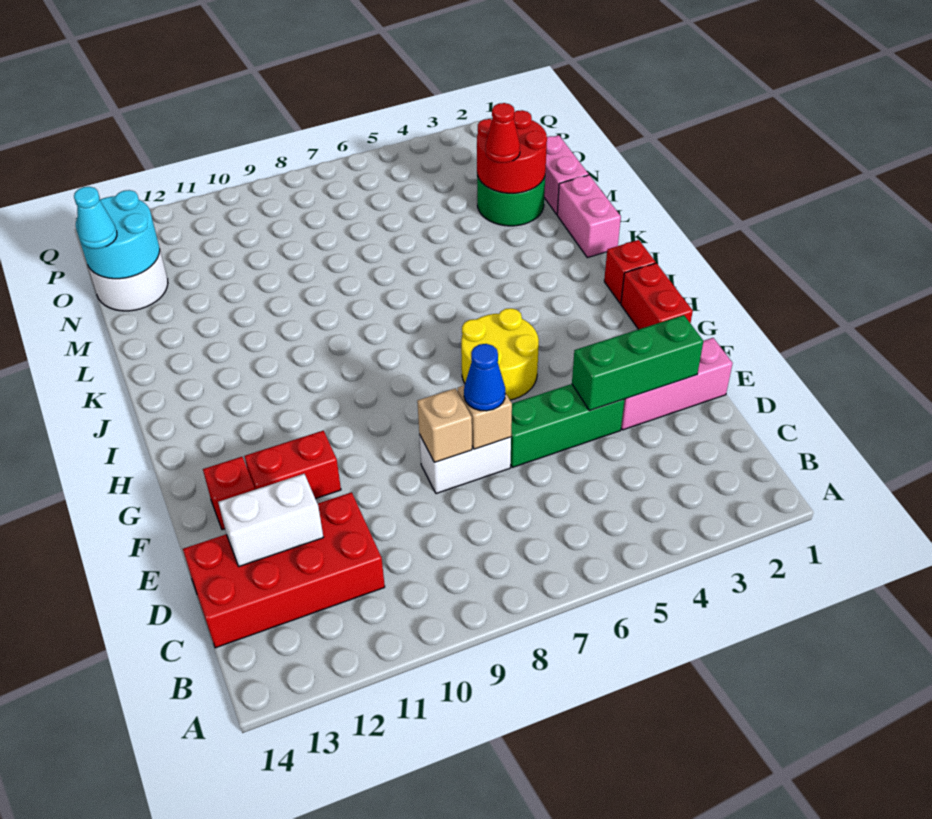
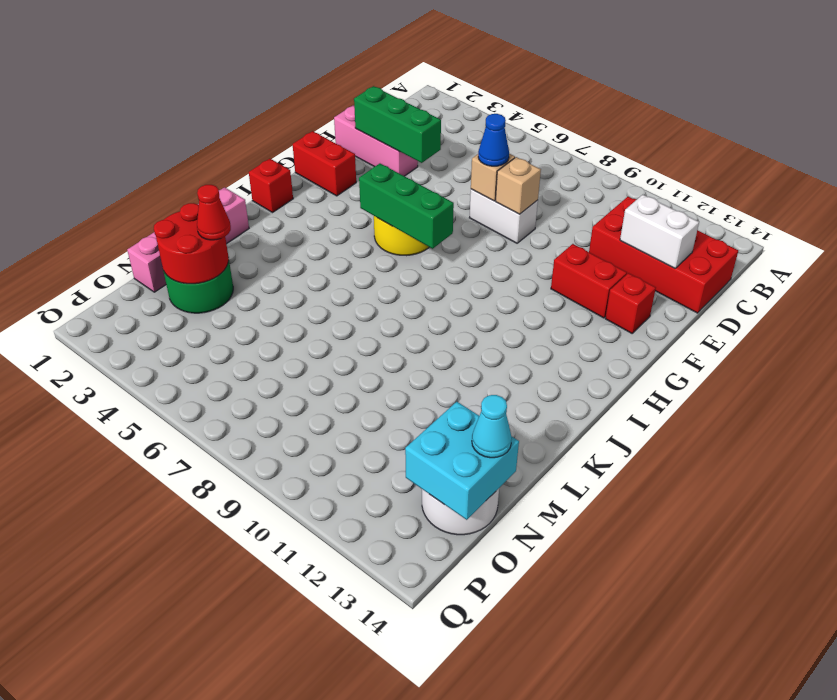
green 1x3 brick [510,384,625,467] -> green 1x3 brick moved to [359,164,454,249]
red 1x2 brick [621,263,693,329] -> red 1x2 brick turned to [293,131,356,196]
cyan 2x2 round brick [76,190,160,279] -> cyan 2x2 brick [405,402,519,520]

